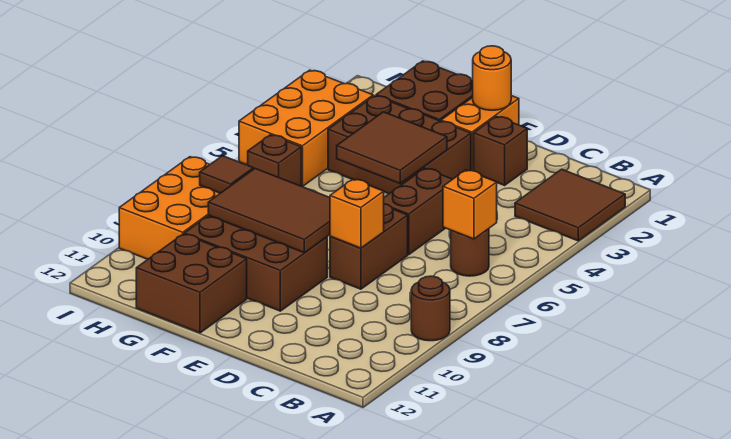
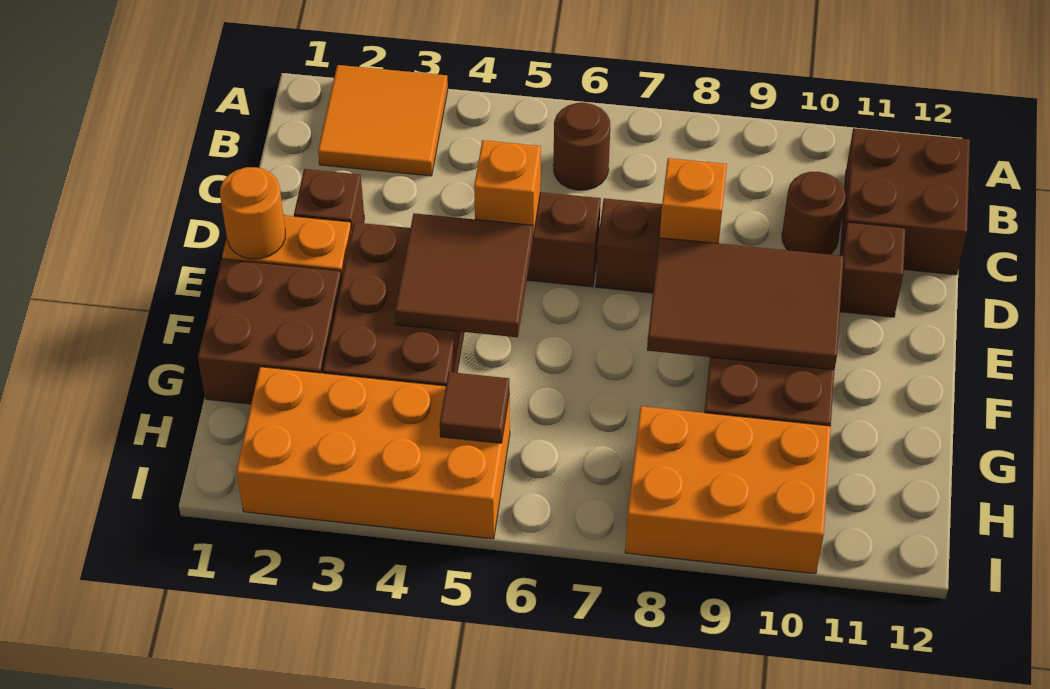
brown 2x2 tile [515,169,625,241] -> orange 2x2 tile [318,65,448,176]
brown 1x1 round brick [411,276,450,341] -> brown 1x1 round brick moved to [782,172,846,255]
orange 1x1 brick [443,170,497,239] -> orange 1x1 brick moved to [474,140,541,236]
brown 2x3 tile [208,168,330,253] -> brown 2x3 tile turned to [647,238,844,370]
brown 2x2 brick [136,234,247,333] -> brown 2x2 brick moved to [840,128,970,275]
orange 2x3 brick [239,70,373,187] -> orange 2x4 brick [236,367,510,539]
brown 1x1 brick [248,135,301,186] -> brown 1x1 brick moved to [840,222,905,317]
brown 1x1 tile [200,156,253,193] -> brown 1x1 tile moved to [440,372,510,443]

